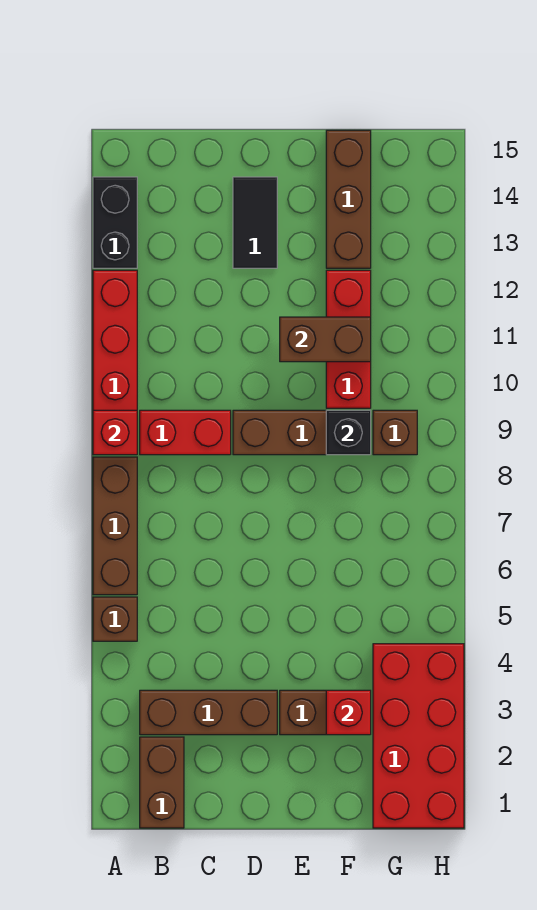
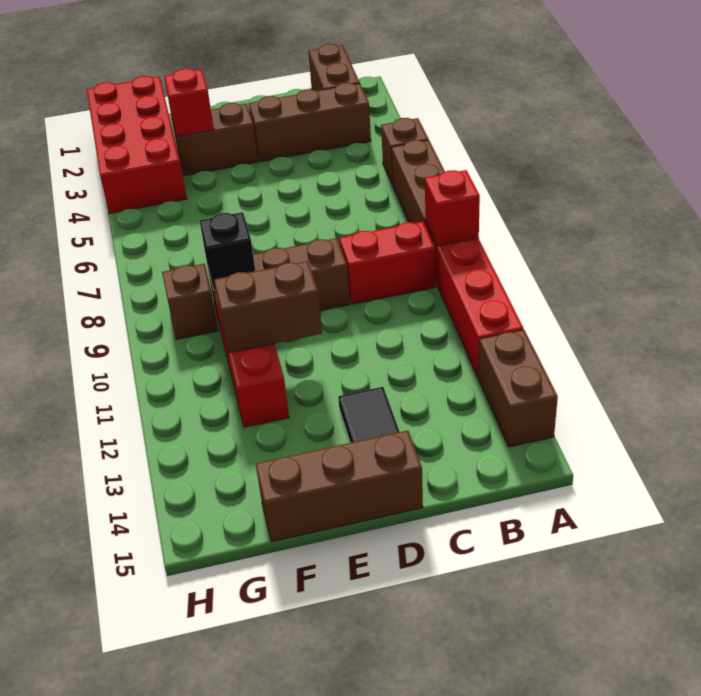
black 1x2 brick [93,177,137,268] -> brown 1x2 brick [479,330,558,447]
brown 1x3 brick [326,130,371,268] -> brown 1x3 brick turned to [256,431,423,542]

